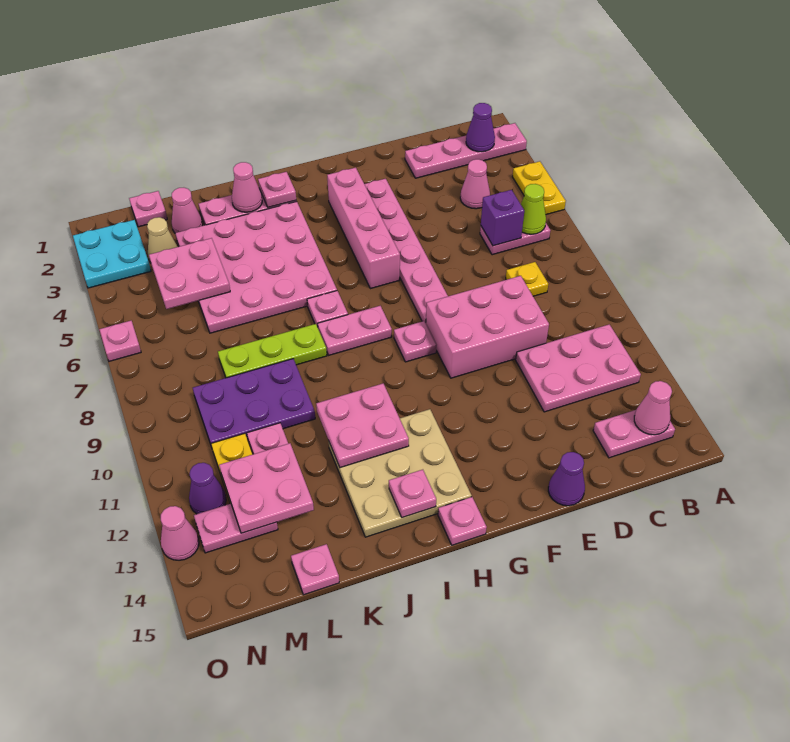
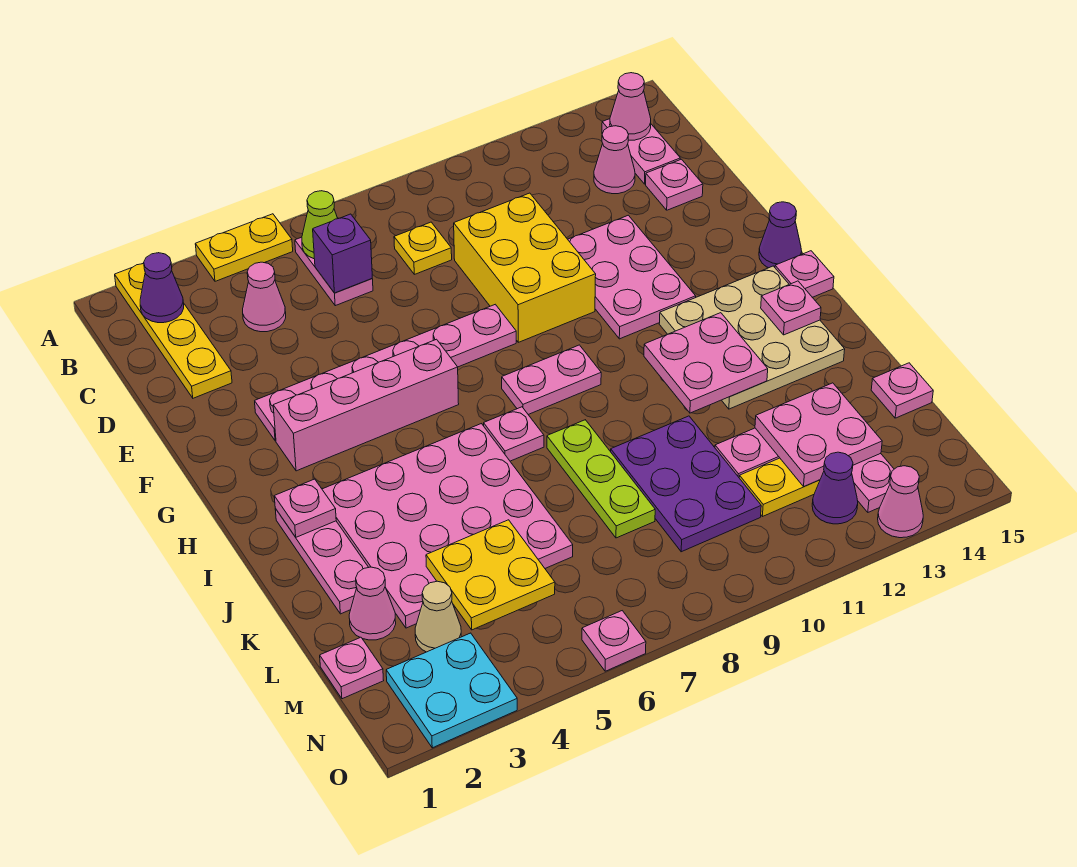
pink 1x4 plate [405,123,527,178] -> yellow 1x4 plate [115,263,232,398]
pink 2x3 plate [516,324,641,412] -> pink 2x3 plate moved to [568,215,696,339]
pink 2x3 brick [426,276,549,378] -> yellow 2x3 brick [454,193,596,342]
purple 1x1 cone [548,452,585,506] -> purple 1x1 cone moved to [759,202,802,268]
pink 1x1 plate [394,321,436,362] -> pink 1x1 plate moved to [646,159,703,210]
pink 1x2 plate [318,306,392,355] -> pink 1x2 plate turned to [502,345,601,415]
pink 1x1 cone [232,162,262,212] -> pink 1x1 cone moved to [594,126,635,194]
pink 2x2 plate [149,238,230,309] -> yellow 2x2 plate [426,520,555,630]

